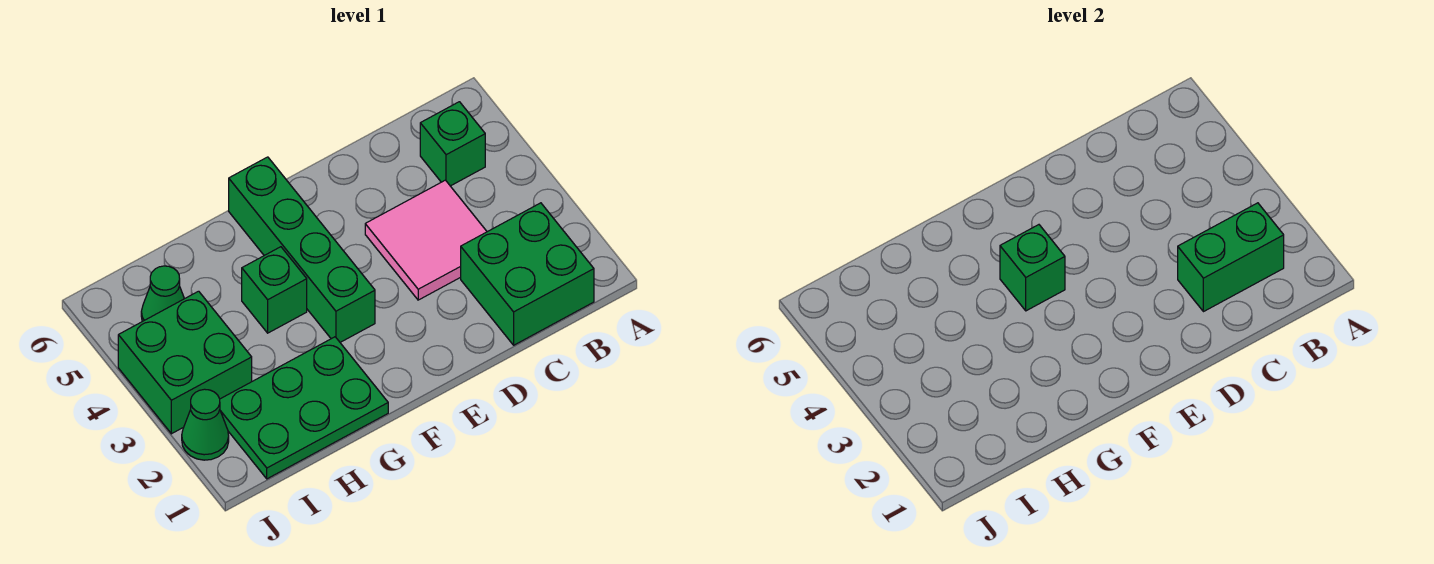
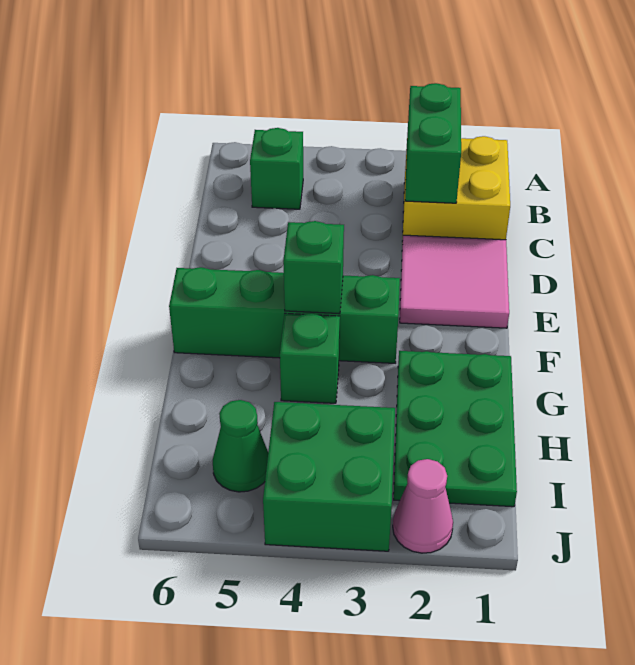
green 2x2 brick [461,203,594,345] -> yellow 2x2 brick [402,136,510,244]
pink 2x2 tile [365,180,487,300] -> pink 2x2 tile moved to [400,235,509,328]
green 1x1 cone [182,389,229,460] -> pink 1x1 cone [393,459,453,553]

